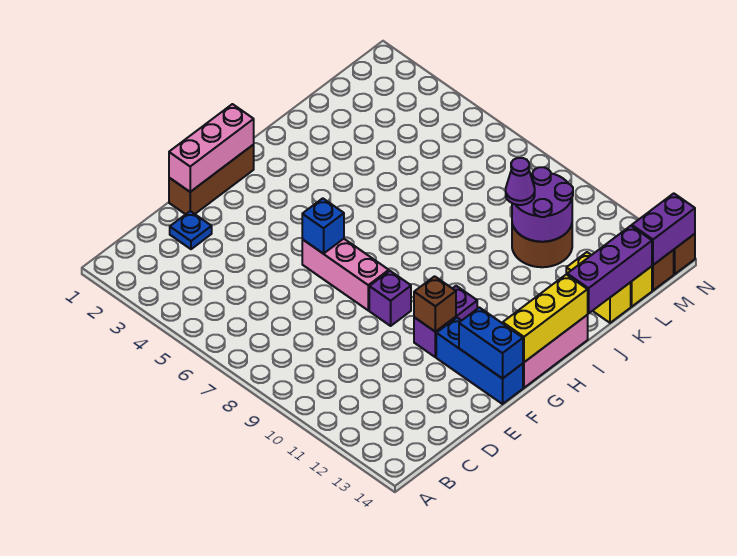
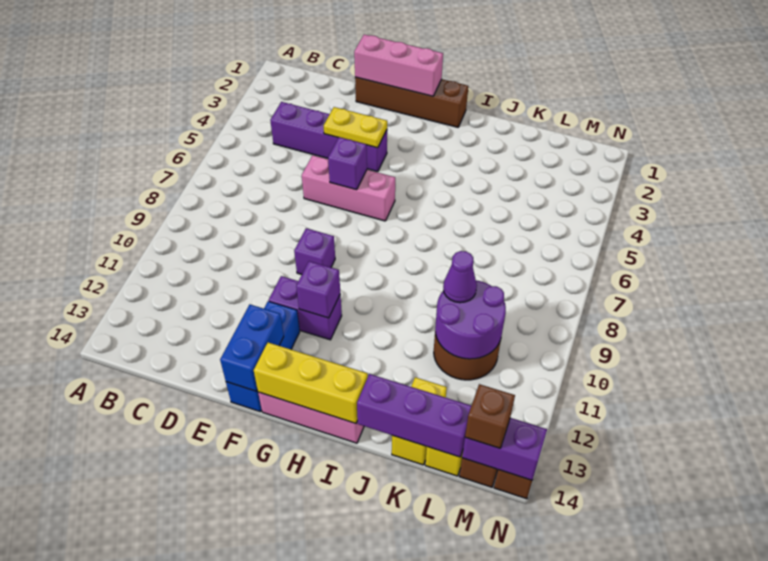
none -> purple 1x4 brick [270,102,387,172]
blue 1x1 plate [170,211,212,249] -> none
brown 1x3 brick [169,145,254,214] -> brown 1x4 brick [355,77,468,127]
none -> yellow 1x2 plate [324,107,387,148]
pink 1x3 brick [302,239,389,310] -> pink 1x3 brick turned to [302,155,395,221]
blue 1x1 brick [302,198,344,254] -> purple 1x1 brick [328,137,367,190]
brown 1x1 brick [414,276,456,332] -> brown 1x1 brick moved to [465,384,515,448]
none -> purple 1x1 brick [296,261,340,318]

